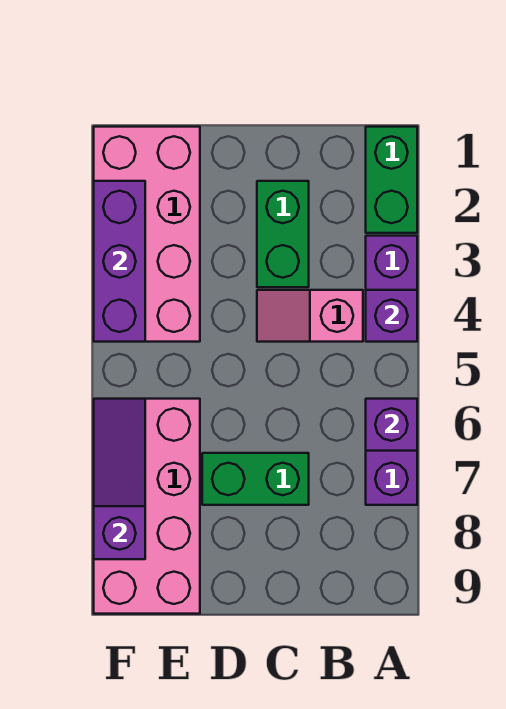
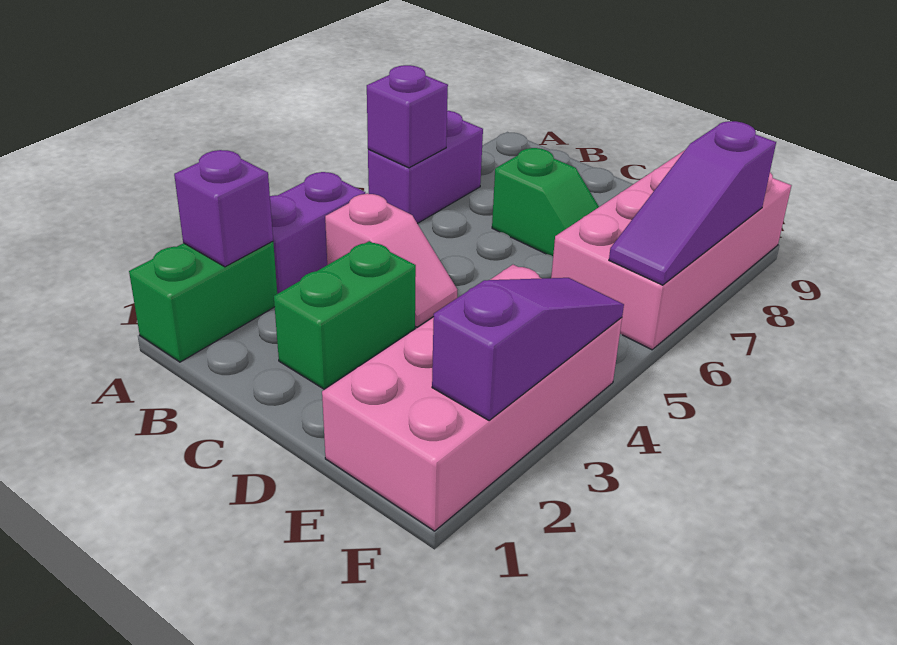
purple 1x1 brick [366,290,417,342] -> purple 1x1 brick moved to [174,150,273,267]
green 1x2 brick [202,453,309,505] -> green 1x2 slope [492,148,599,256]
purple 1x3 brick [94,181,145,342] -> purple 1x3 slope [432,278,624,421]

